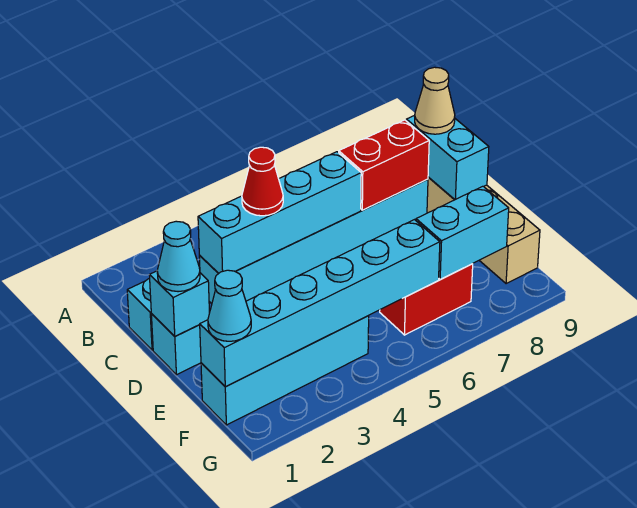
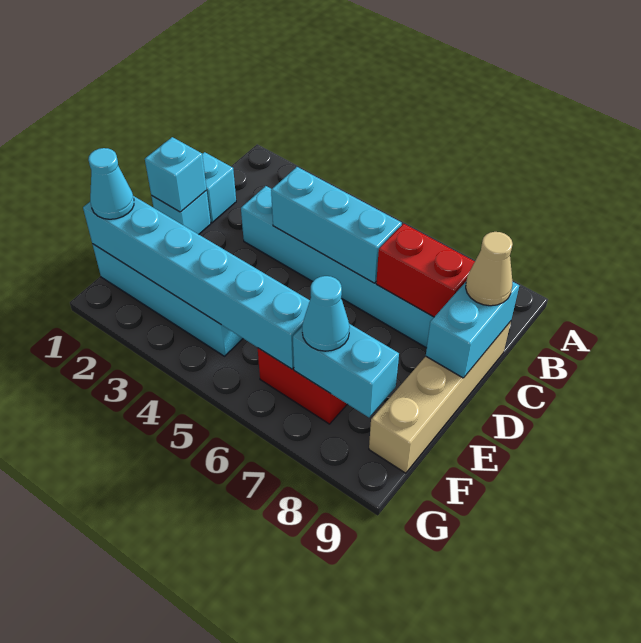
cyan 1x4 brick [198,152,361,273] -> cyan 1x3 brick [271,167,402,283]
red 1x1 cone [242,147,283,216] -> none
cyan 1x1 cone [157,221,200,292] -> cyan 1x1 cone moved to [302,276,350,351]

